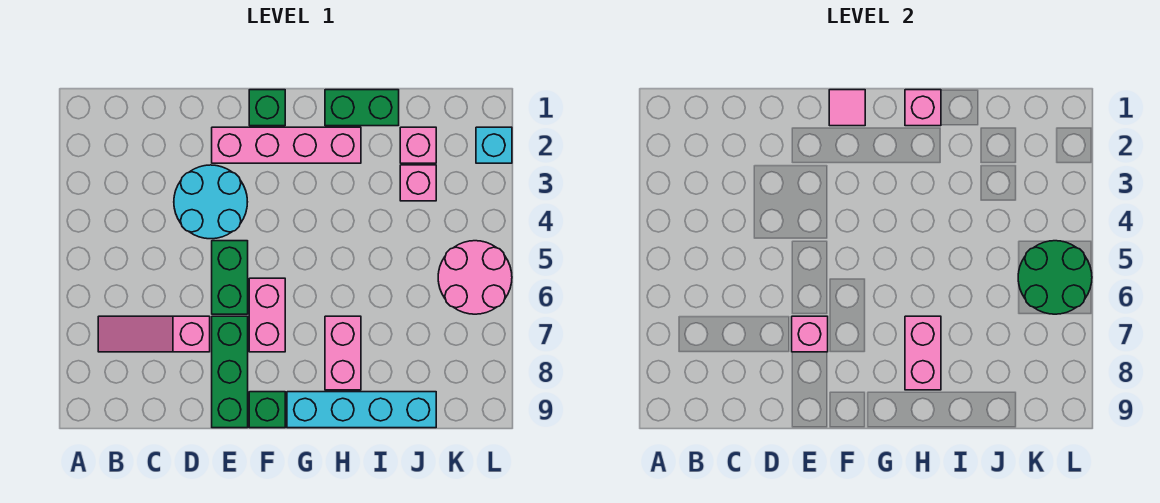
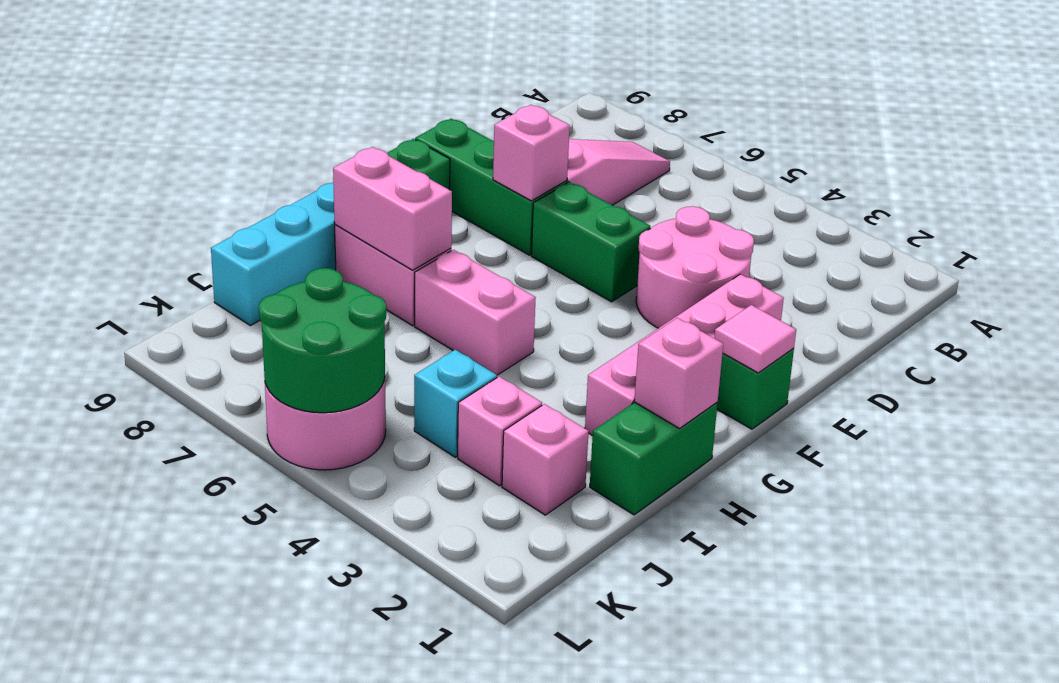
cyan 2x2 round brick [174,165,247,239] -> pink 2x2 round brick [636,206,754,328]
pink 1x2 brick [249,278,285,352] -> pink 1x2 brick moved to [415,250,536,375]
cyan 1x1 brick [476,127,512,163] -> cyan 1x1 brick moved to [414,350,497,457]

